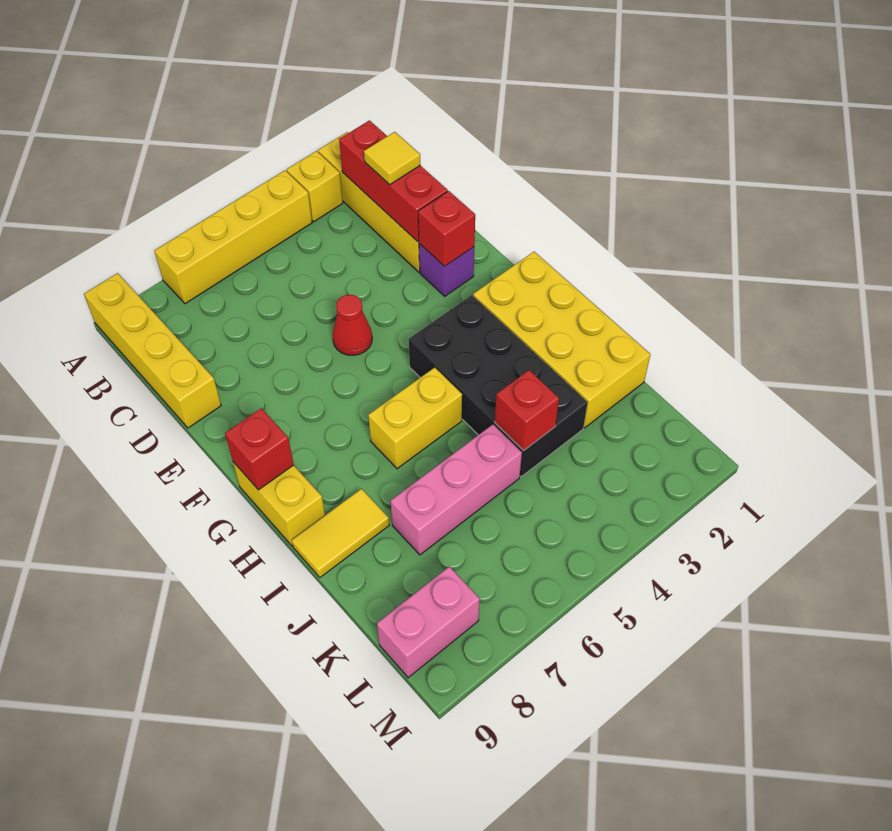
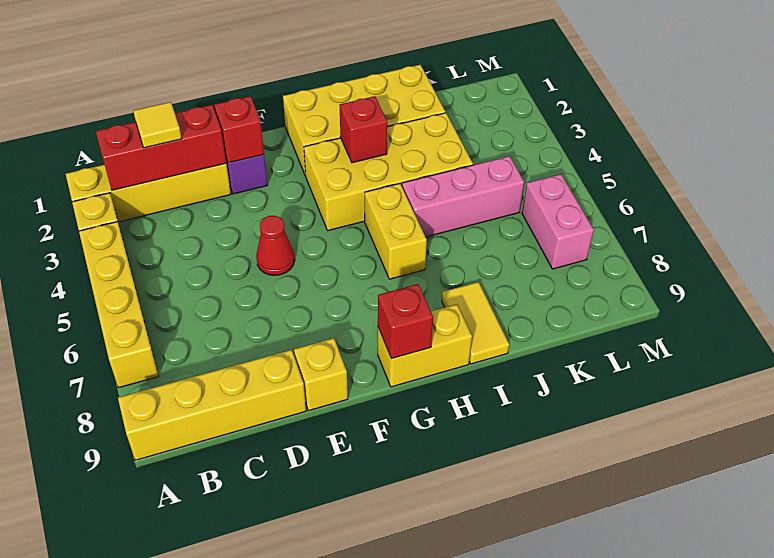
none -> yellow 1x1 brick [294,338,348,411]
black 2x4 brick [408,295,588,477] -> yellow 2x4 brick [304,113,473,231]
red 1x1 brick [495,370,559,451] -> red 1x1 brick moved to [340,96,387,163]
pink 1x3 brick [391,425,522,555] -> pink 1x3 brick turned to [402,156,524,237]
pink 1x2 brick [377,567,480,678] -> pink 1x2 brick moved to [522,174,594,269]

